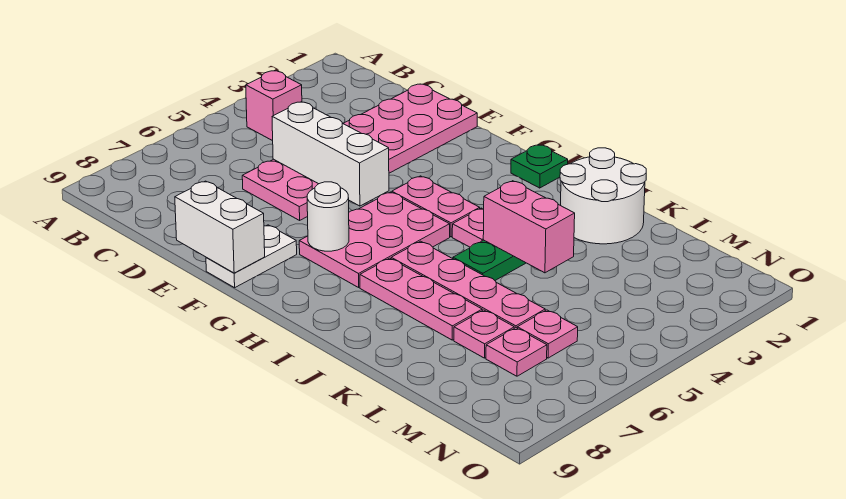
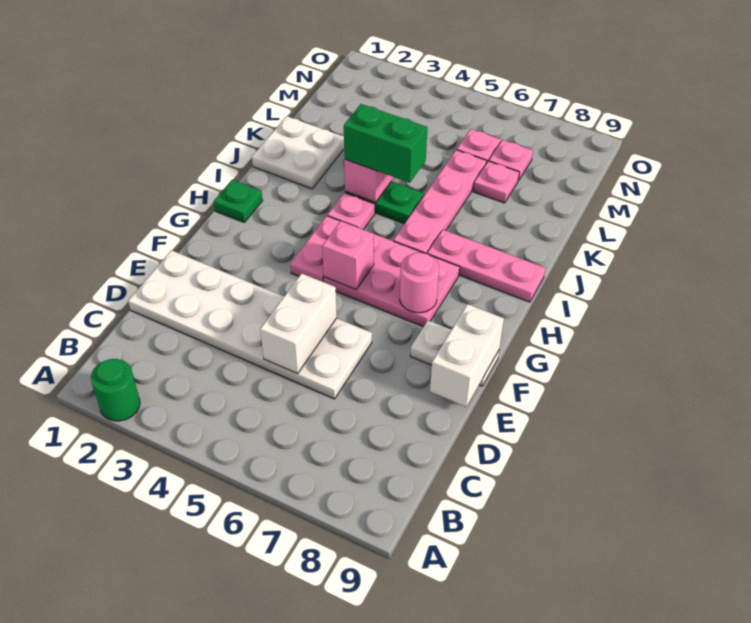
none -> green 1x1 round brick [91,359,140,421]
pink 1x1 brick [246,71,302,141] -> pink 1x1 brick moved to [322,221,374,289]
pink 2x6 plate [242,84,477,220] -> white 2x6 plate [128,250,372,399]
white 1x3 brick [272,102,389,206] -> white 1x2 brick [260,273,337,374]
white 1x1 round brick [307,182,349,251] -> pink 1x1 round brick [400,252,439,313]
pink 1x3 plate [360,258,482,340] -> pink 1x3 plate turned to [427,230,545,302]
white 2x2 round brick [560,148,646,244] -> white 2x2 plate [252,116,344,189]
none -> green 1x2 brick [344,104,427,183]

